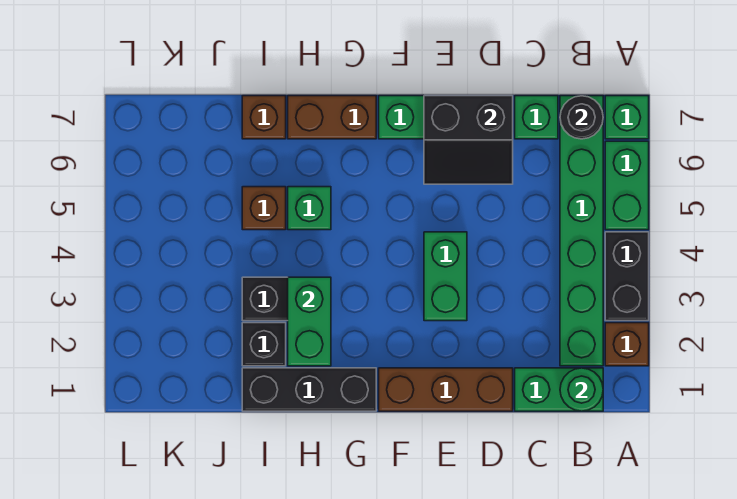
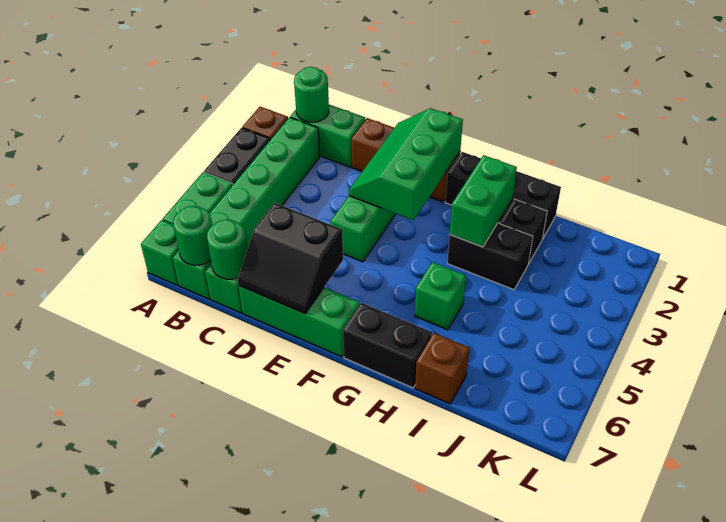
black 1x1 round brick [560,96,603,139] -> green 1x1 round brick [173,206,212,265]
none -> green 1x1 round brick [207,220,247,279]
black 2x2 slope [424,96,513,184] -> black 2x2 slope turned to [238,203,343,314]
none -> green 2x3 slope [349,108,463,220]
brown 1x2 brick [288,96,376,139] -> black 1x2 brick [343,303,432,388]
brown 1x1 brick [242,187,286,230] -> none

